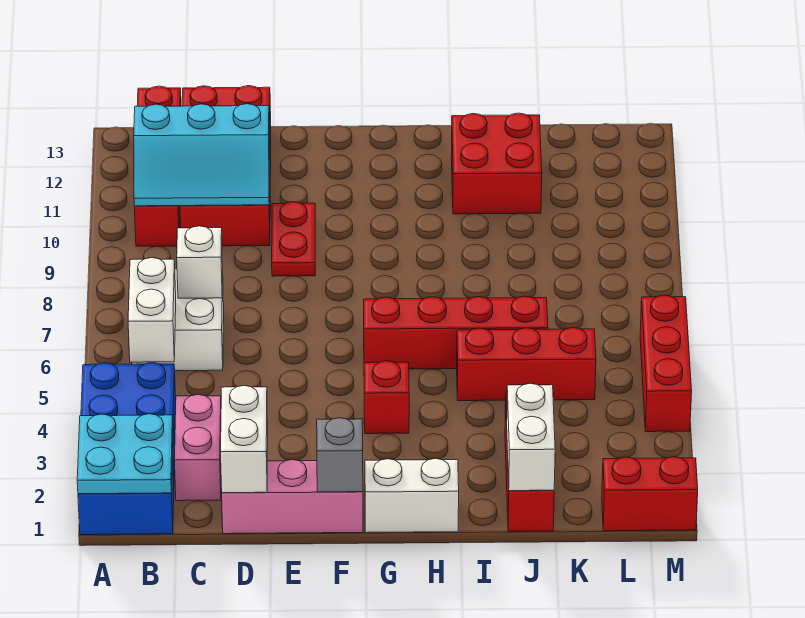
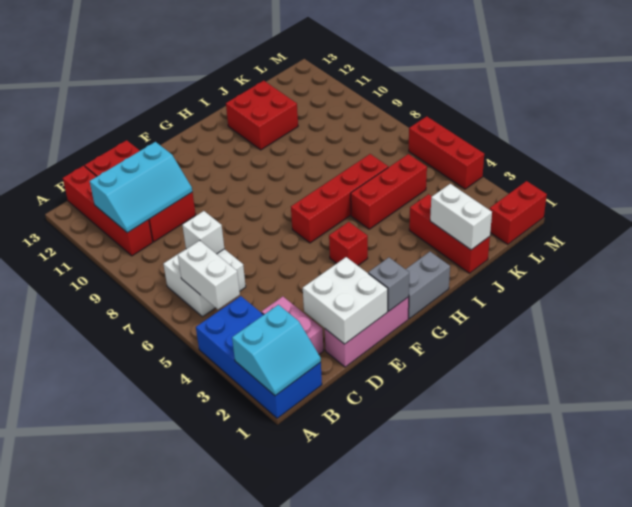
cyan 2x2 plate [77,414,173,494] -> cyan 2x2 slope [232,305,321,396]
white 1x2 brick [221,386,268,493] -> white 2x2 brick [303,257,388,344]
red 1x2 plate [272,202,315,276] -> none
white 1x2 brick [365,459,459,533] -> grey 1x2 brick [406,252,450,319]

